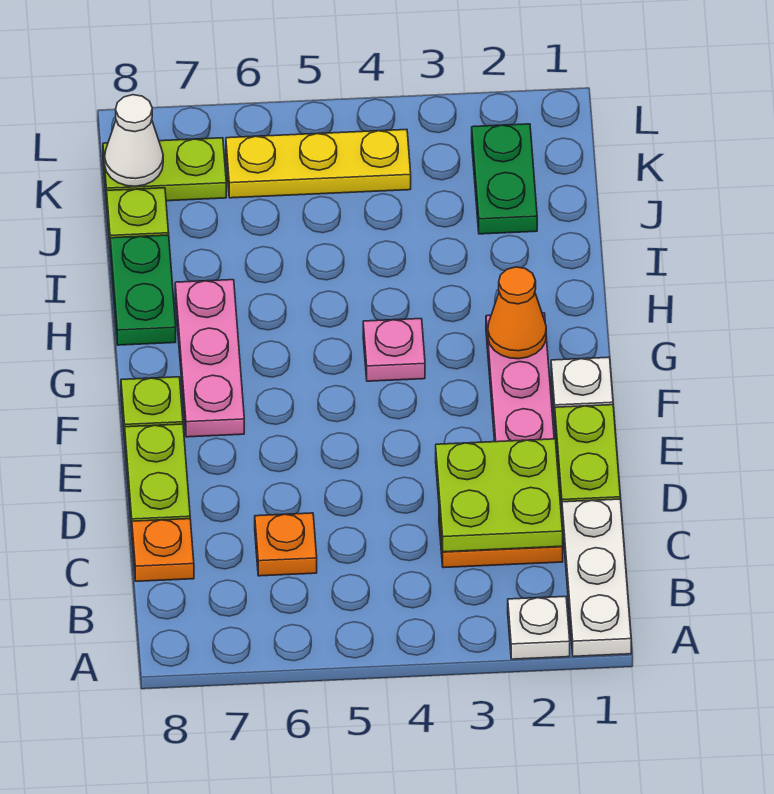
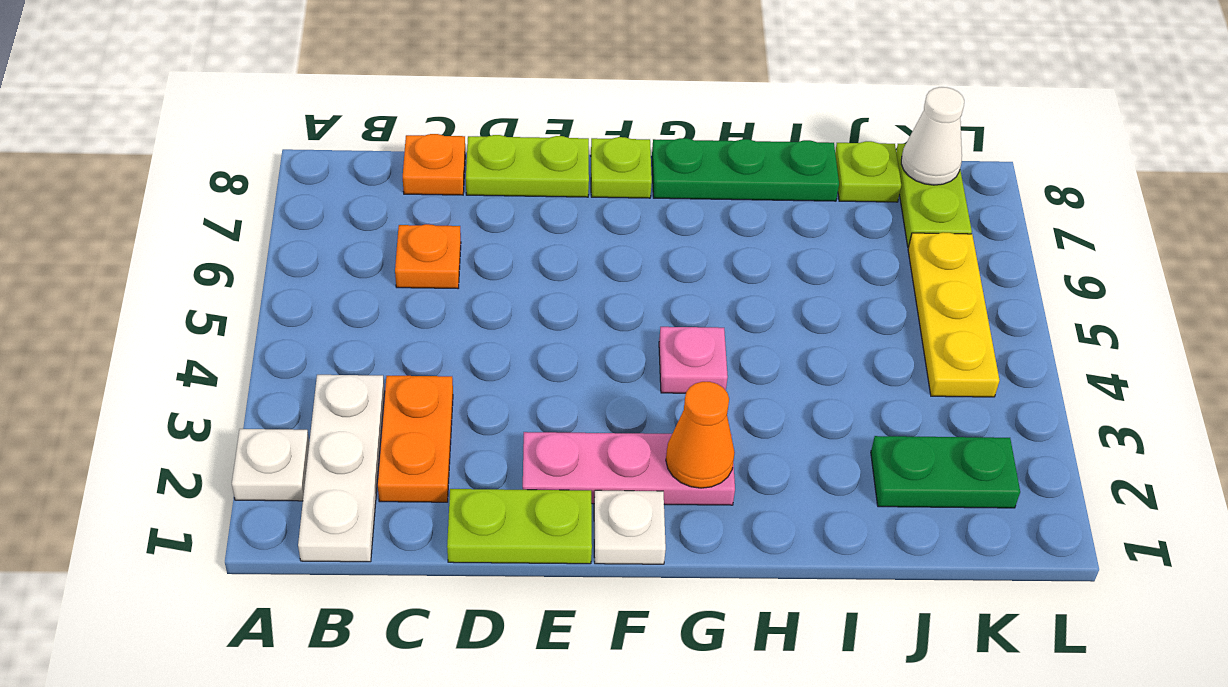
white 1x3 plate [562,499,631,657] -> white 1x3 plate turned to [298,375,385,562]
lime 2x2 plate [436,439,563,552] -> none
pink 1x3 plate [175,280,244,437] -> none
green 1x2 plate [110,235,176,345] -> green 1x3 plate [652,138,839,201]

